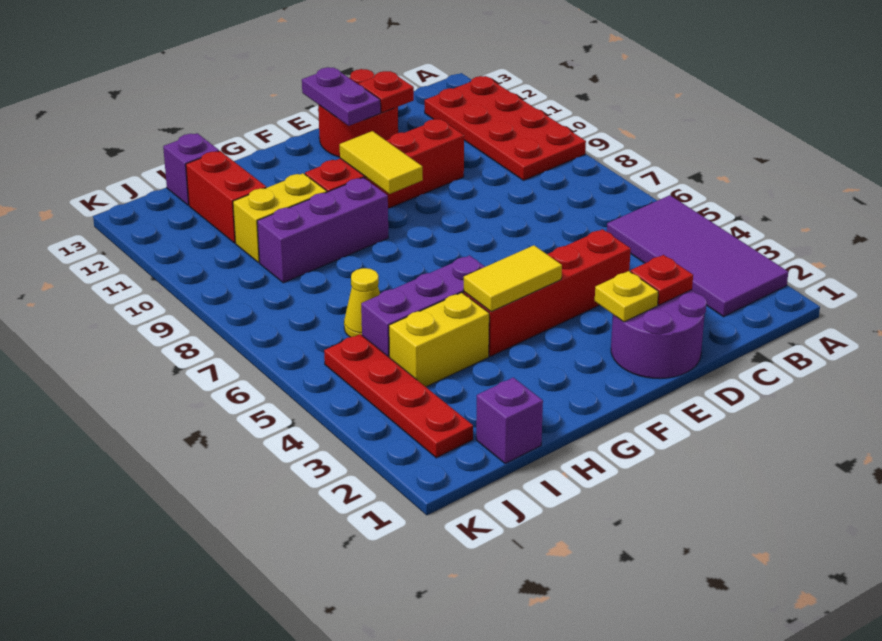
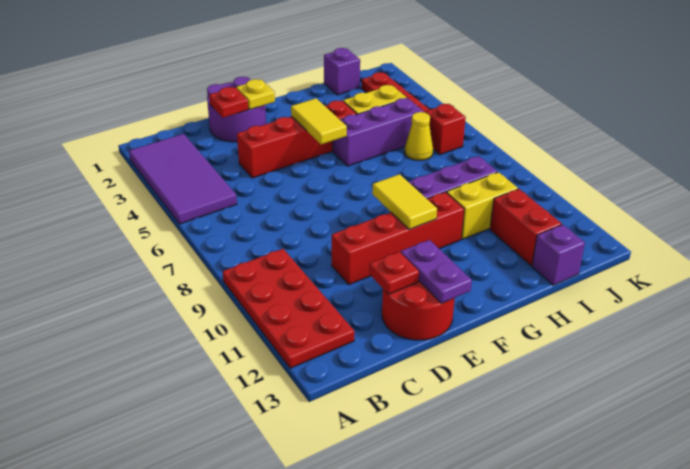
yellow 1x2 tile [464,245,562,312] -> yellow 1x2 tile turned to [291,98,347,144]
none -> red 1x1 brick [426,104,466,155]

